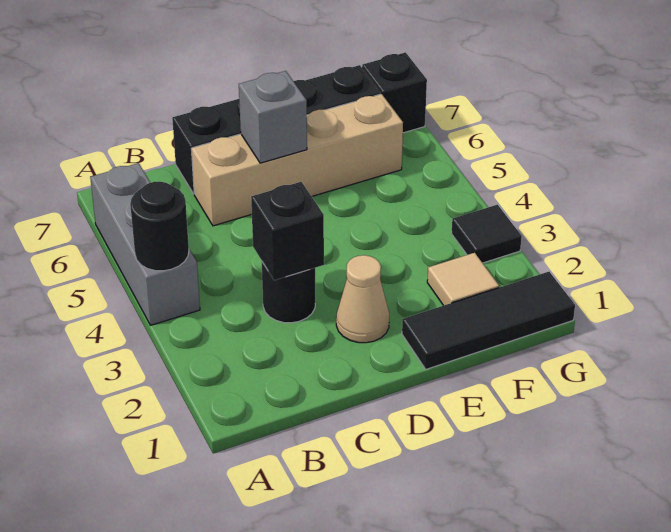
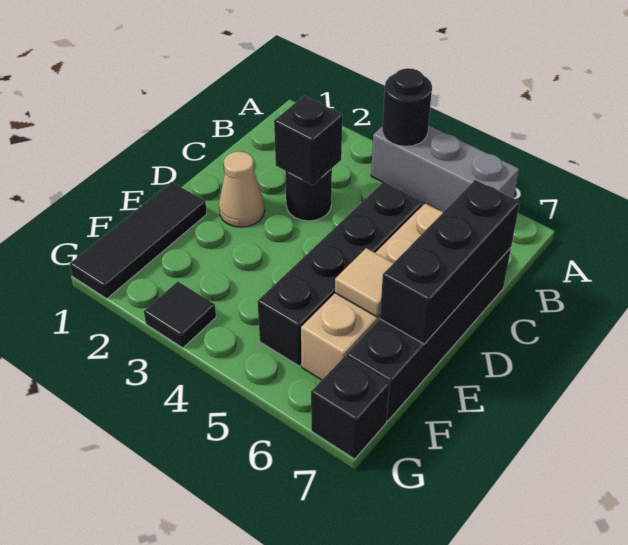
none -> black 1x4 brick [257,182,423,366]
none -> black 1x3 brick [380,180,520,344]
grey 1x1 brick [239,71,307,163] -> none
tan 1x1 tile [427,253,499,305] -> tan 1x1 tile moved to [335,248,393,317]

